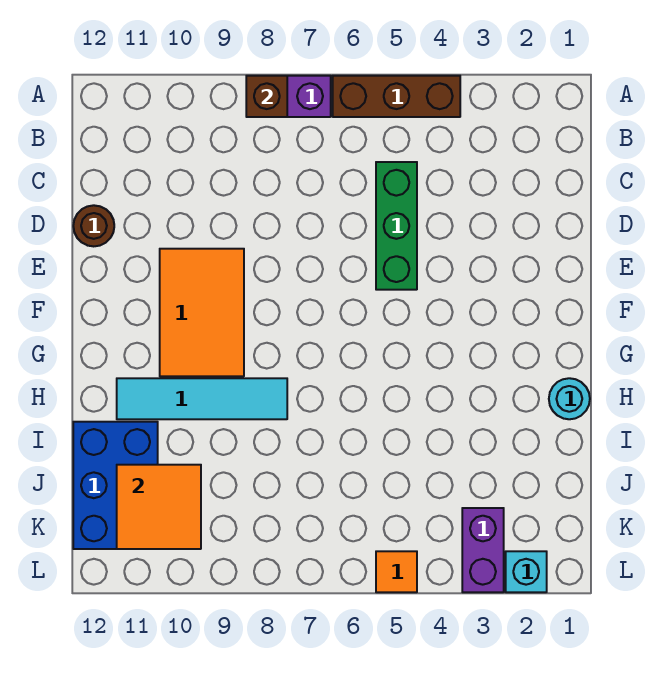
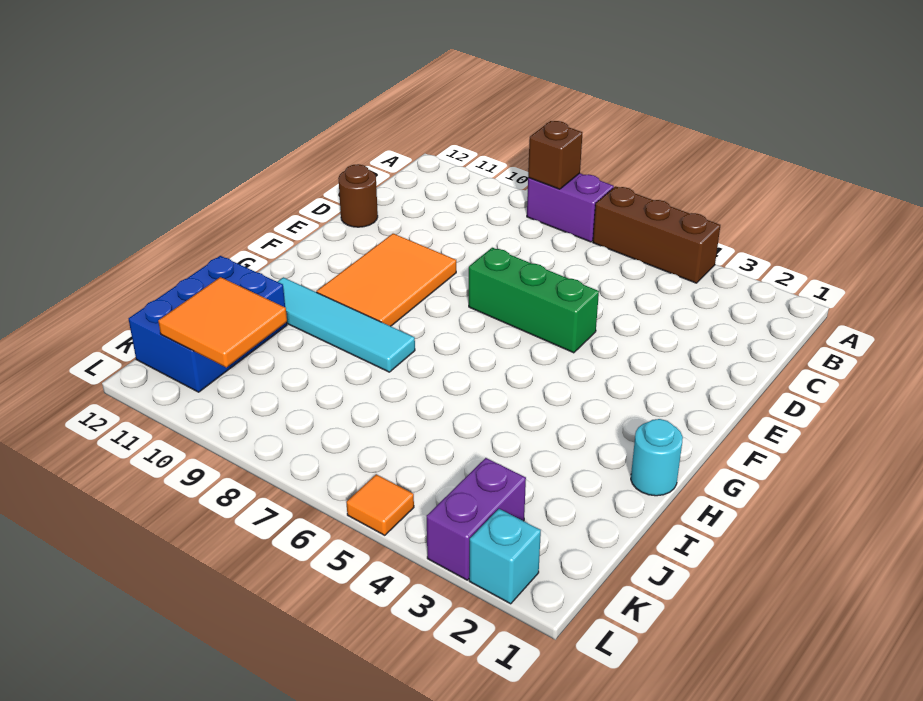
green 1x3 brick [376,162,417,290] -> green 1x3 brick turned to [469,248,599,353]

